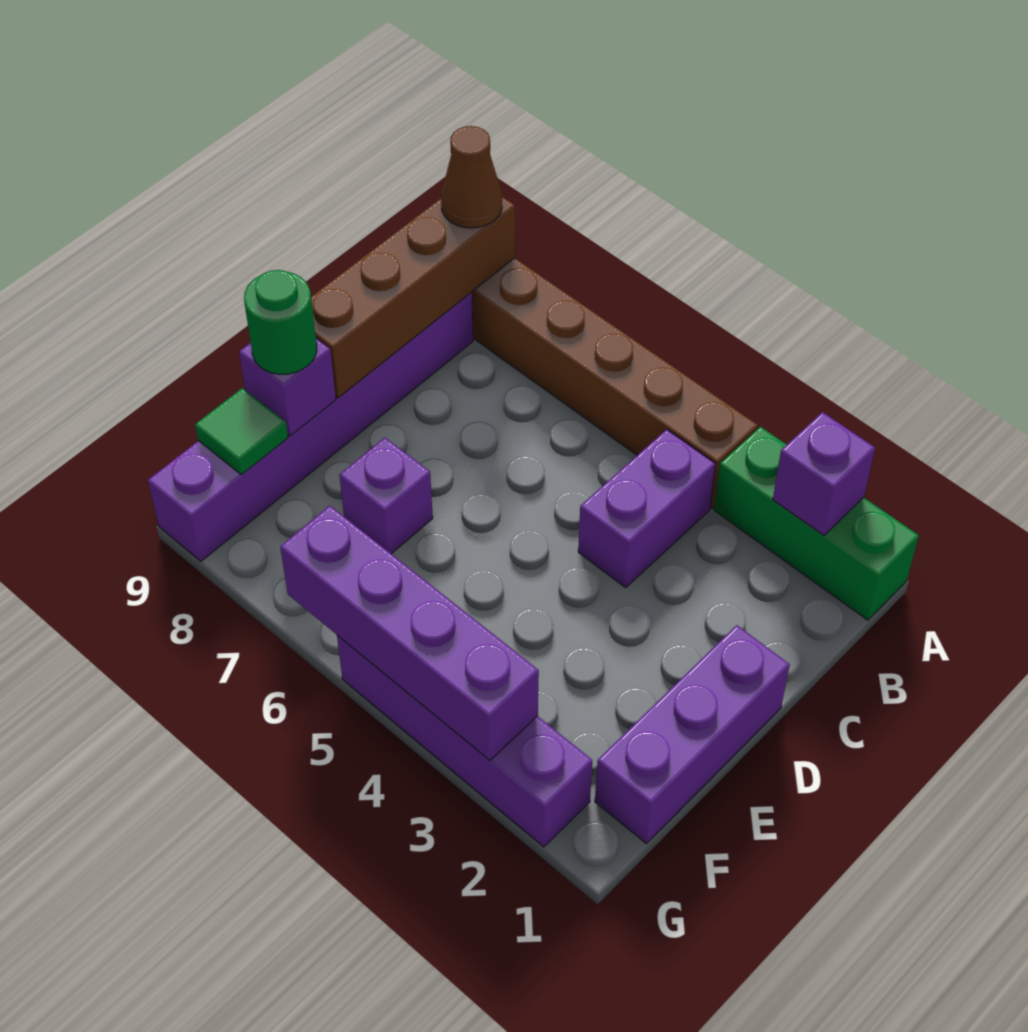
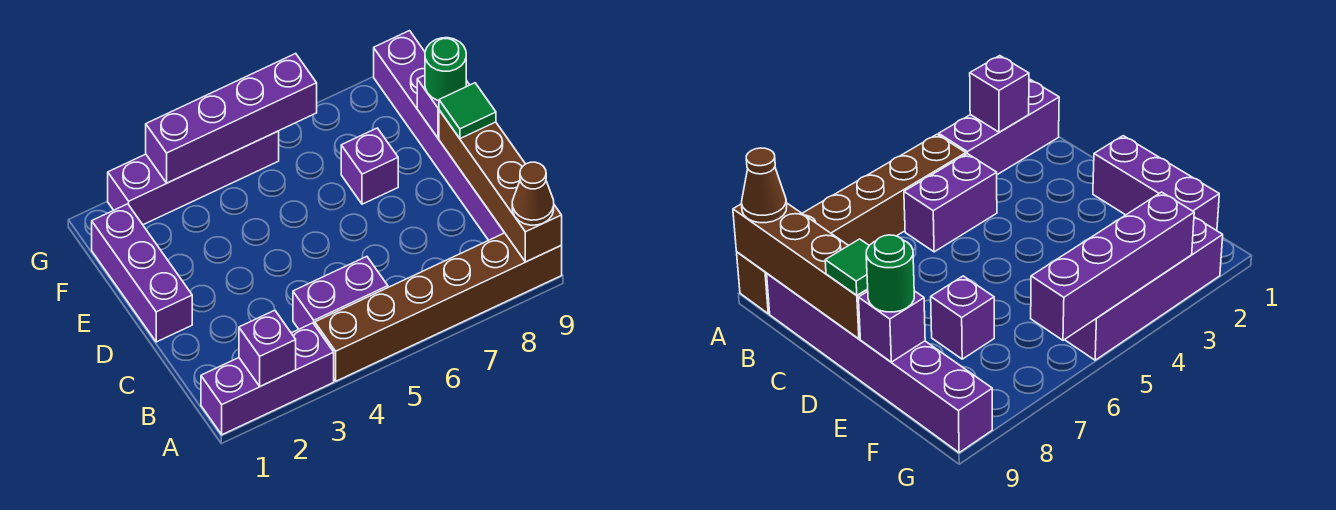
green 1x3 brick [714,427,919,620] -> purple 1x3 brick [201,323,334,435]
purple 1x2 brick [578,429,715,587] -> purple 1x2 brick turned to [293,257,388,329]
green 1x1 tile [195,388,288,475] -> green 1x1 tile moved to [439,83,496,139]

